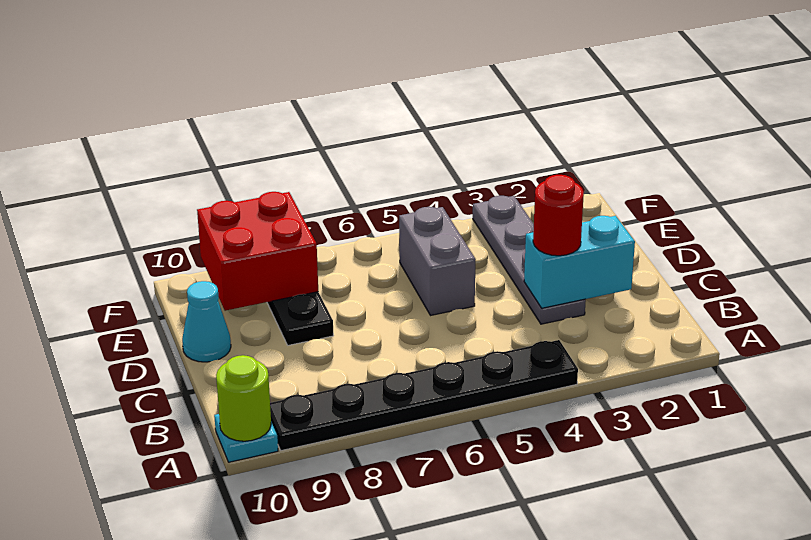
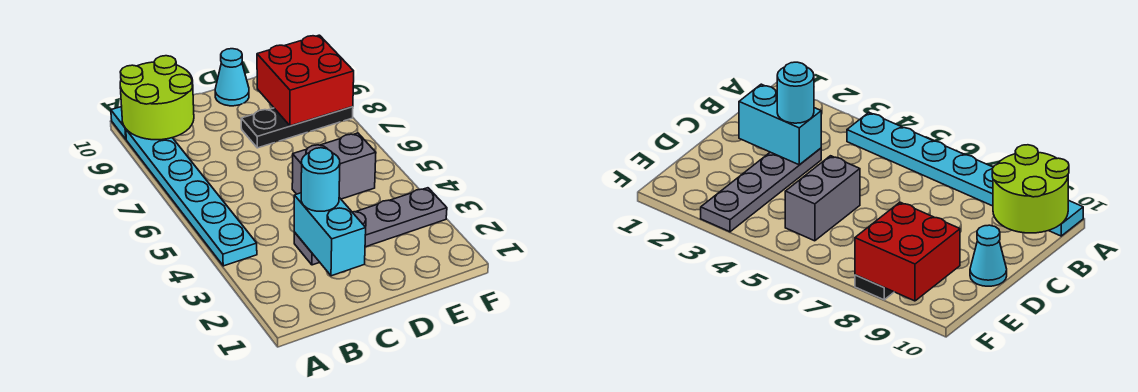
black 1x6 plate [270,340,578,451] -> cyan 1x6 plate [126,129,257,266]
lime 1x1 round brick [216,355,271,441] -> lime 2x2 round brick [120,56,194,140]
red 1x1 round brick [533,175,584,256] -> cyan 1x1 round brick [301,148,340,211]

